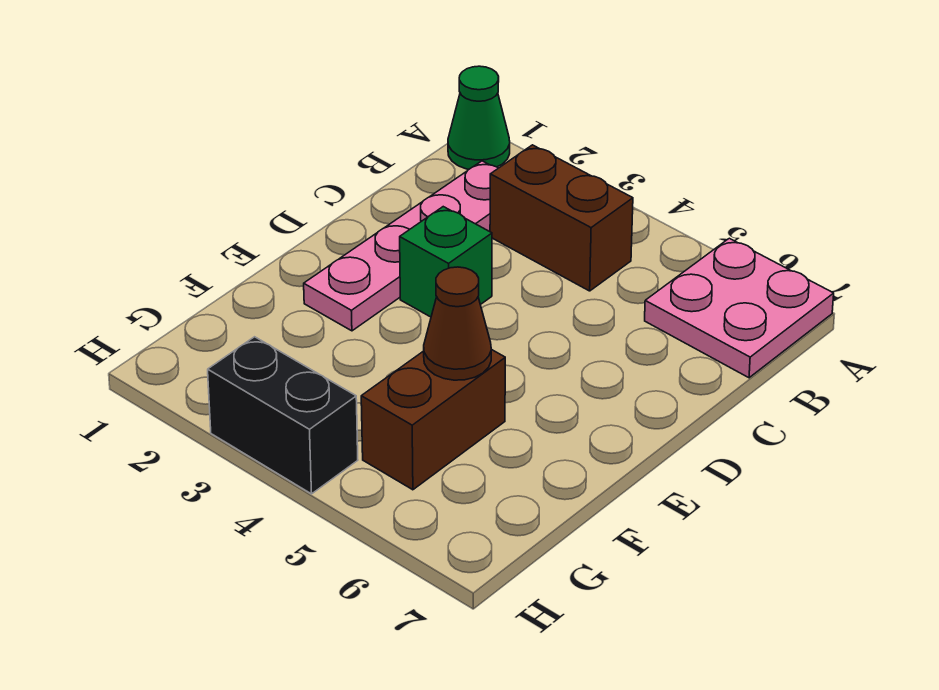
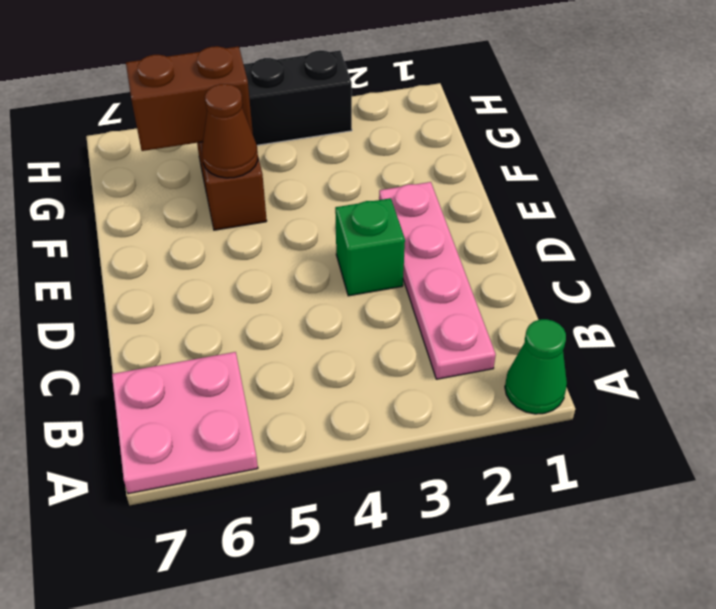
brown 1x2 brick [490,145,633,291] -> brown 1x2 brick moved to [126,46,253,151]

